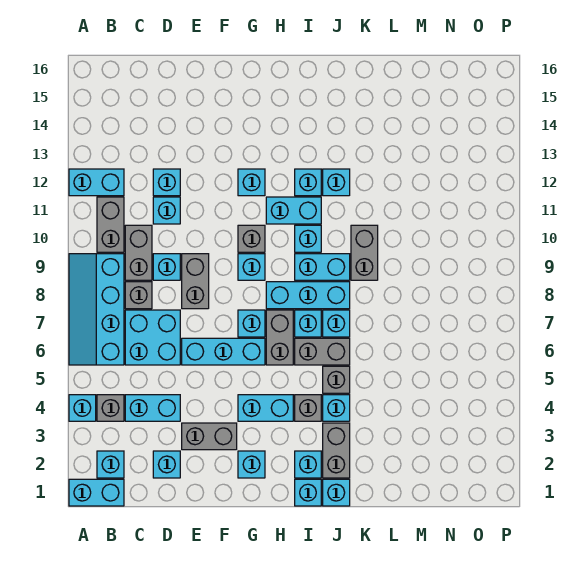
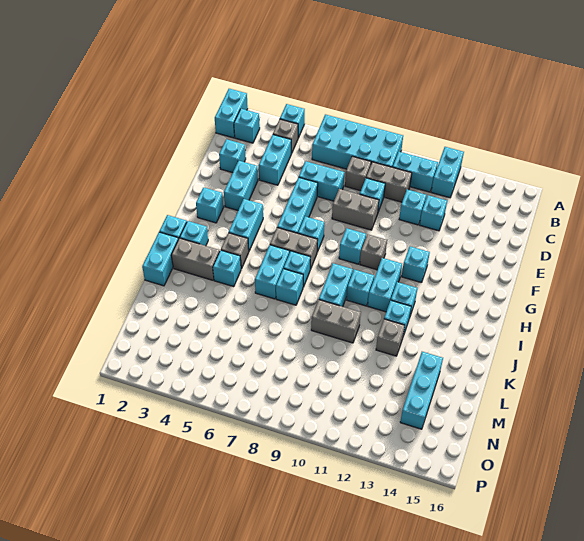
cyan 2x4 slope [69,254,124,365] -> cyan 2x4 brick [312,114,403,169]
grey 1x2 brick [97,197,124,252] -> cyan 1x2 brick [393,152,438,192]
cyan 2x2 brick [125,310,180,365] -> cyan 1x2 brick [299,161,344,201]
grey 1x2 brick [182,423,237,450] -> cyan 1x2 brick [224,161,258,210]
cyan 1x3 brick [266,282,350,309] -> cyan 1x3 brick moved to [400,352,443,429]
grey 1x2 brick [295,338,350,365] -> cyan 1x2 brick [255,245,290,299]
cyan 1x1 brick [323,479,350,506] -> cyan 1x2 brick [142,232,179,286]
grey 1x1 brick [323,366,350,393] -> grey 1x1 brick moved to [376,319,405,356]

